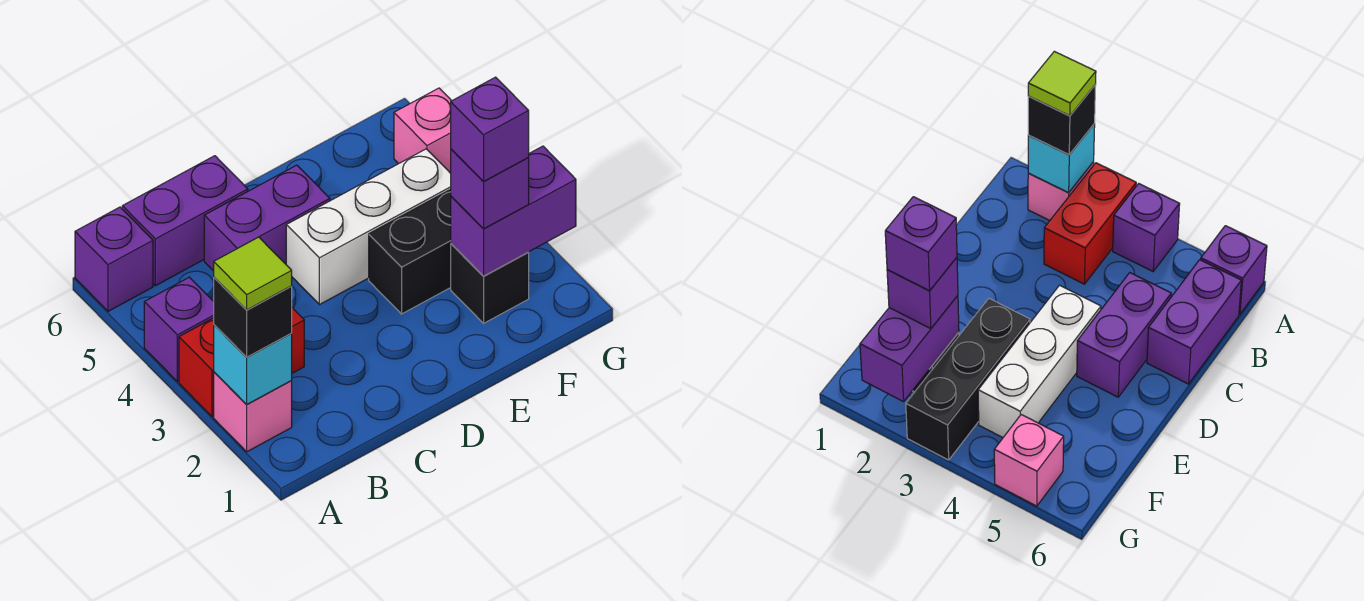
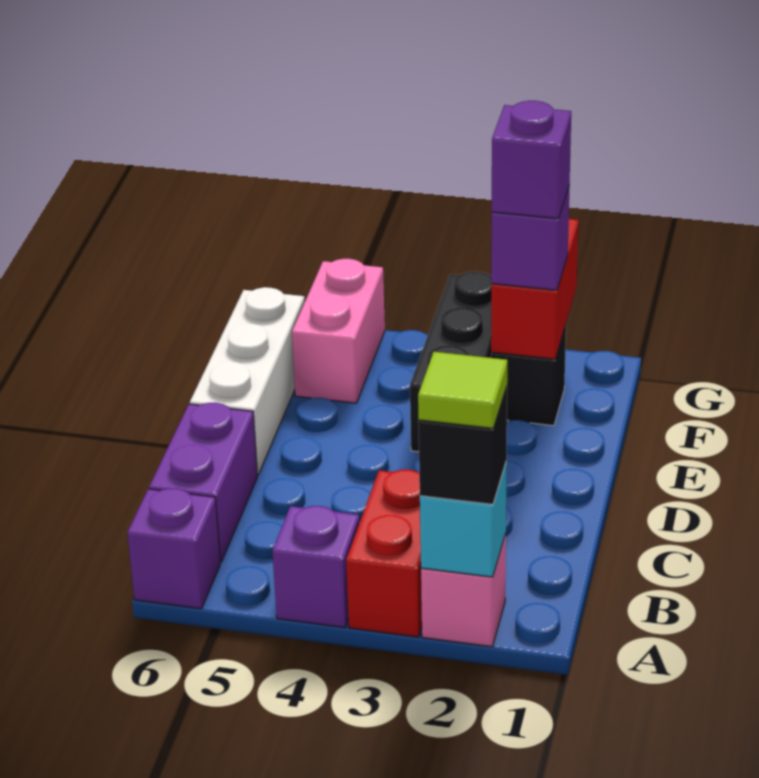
purple 1x2 brick [204,165,330,271] -> none
white 1x3 brick [286,149,451,305] -> white 1x3 brick moved to [190,287,305,476]
purple 1x2 brick [451,146,576,276] -> red 1x2 brick [491,219,578,359]
pink 1x1 brick [394,88,451,173] -> pink 1x2 brick [292,259,385,403]

